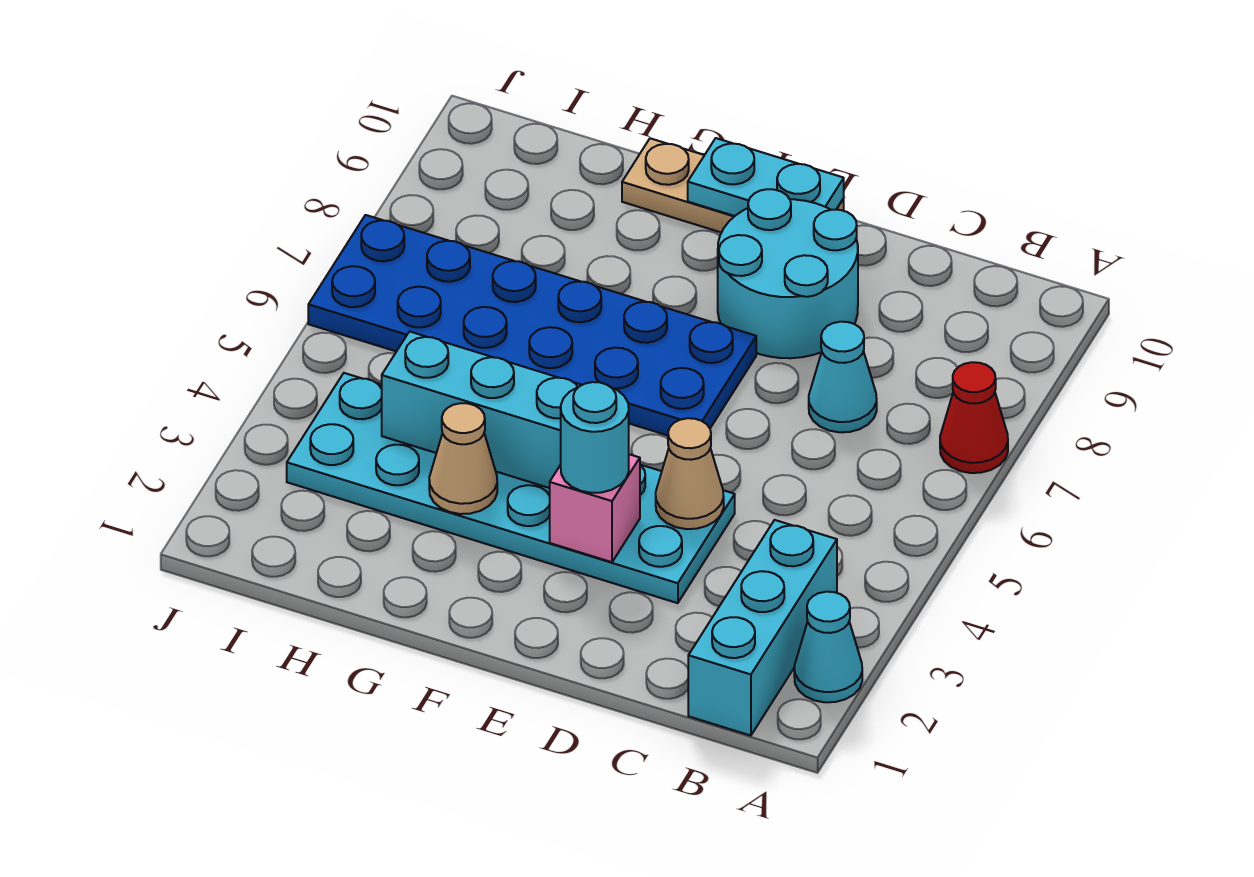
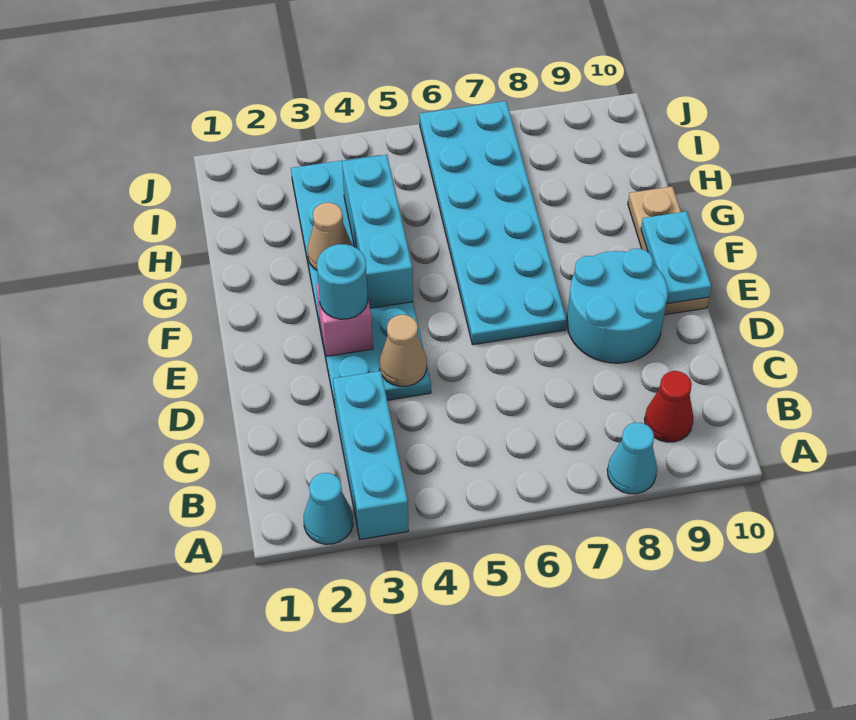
red 1x1 cone [940,362,1008,473] -> red 1x1 cone moved to [645,371,693,442]
cyan 1x3 brick [688,520,837,736] -> cyan 1x3 brick turned to [333,371,408,539]
cyan 1x1 cone [809,322,877,432] -> cyan 1x1 cone moved to [607,423,657,494]
blue 2x6 plate [308,215,756,435] -> cyan 2x6 plate [420,101,567,345]

